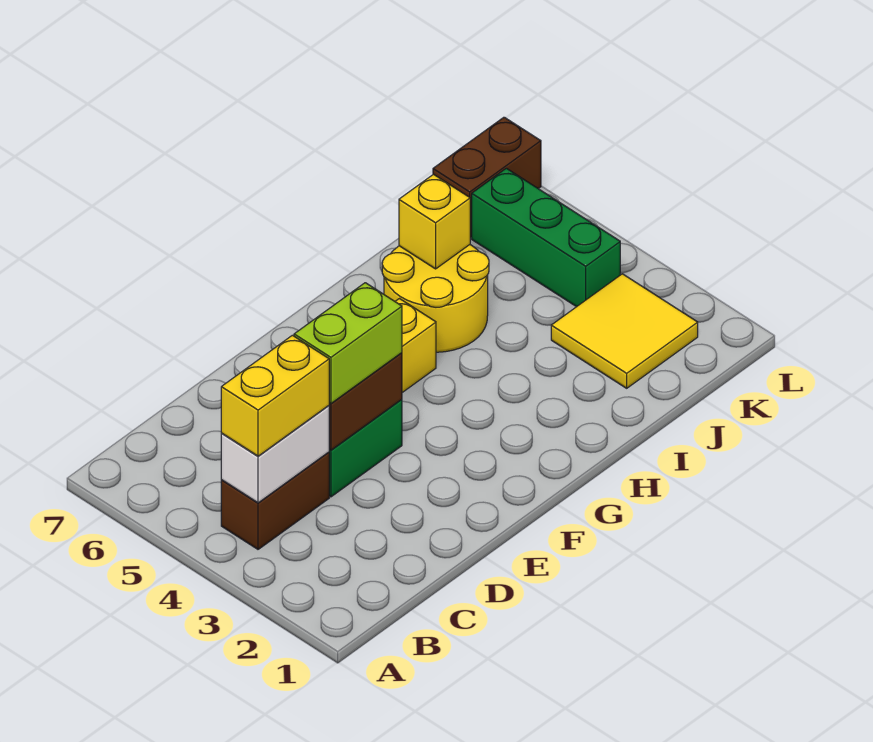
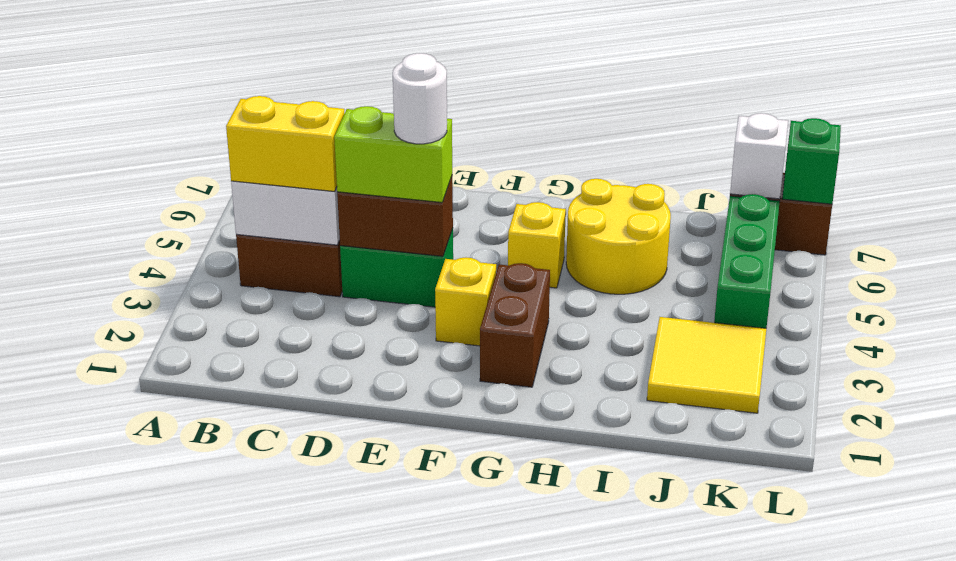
none -> white 1x1 round brick [393,53,447,144]
none -> brown 1x2 brick [480,263,550,387]
yellow 1x1 brick [399,174,470,269] -> yellow 1x1 brick moved to [435,258,496,346]
none -> white 1x1 brick [730,113,788,199]
none -> green 1x1 brick [782,118,841,204]

